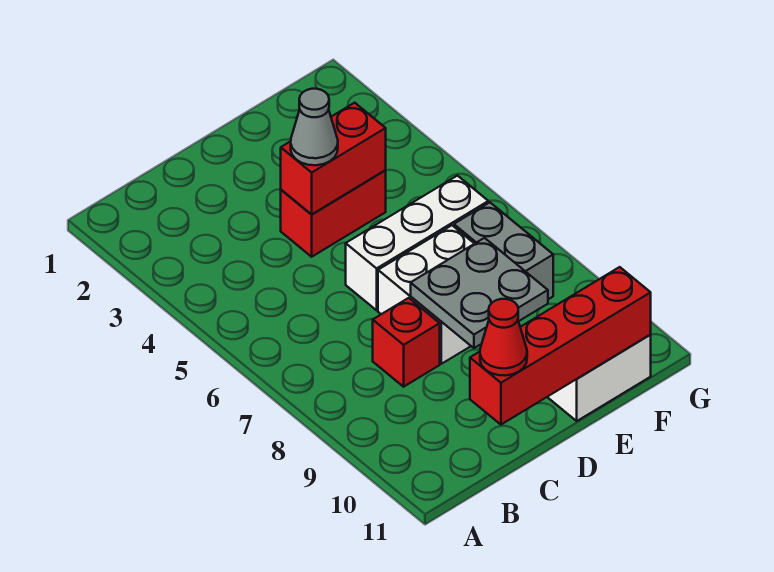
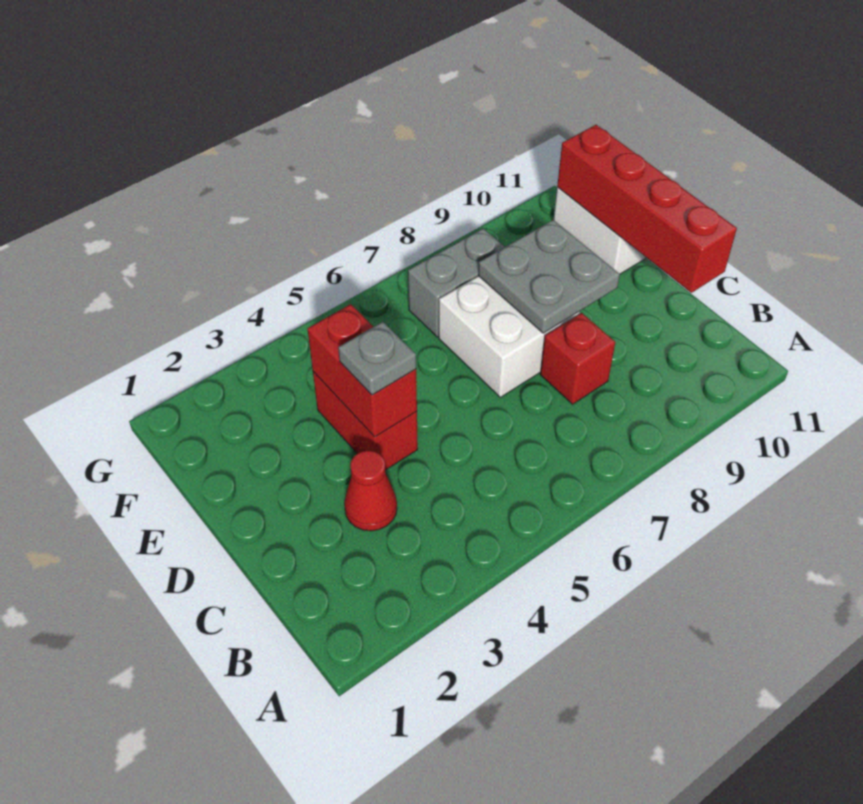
red 1x1 cone [480,299,527,376] -> red 1x1 cone moved to [344,450,397,531]
grey 1x1 cone [291,89,338,165] -> grey 1x1 plate [338,322,416,395]
white 1x3 brick [346,176,488,310] -> none

